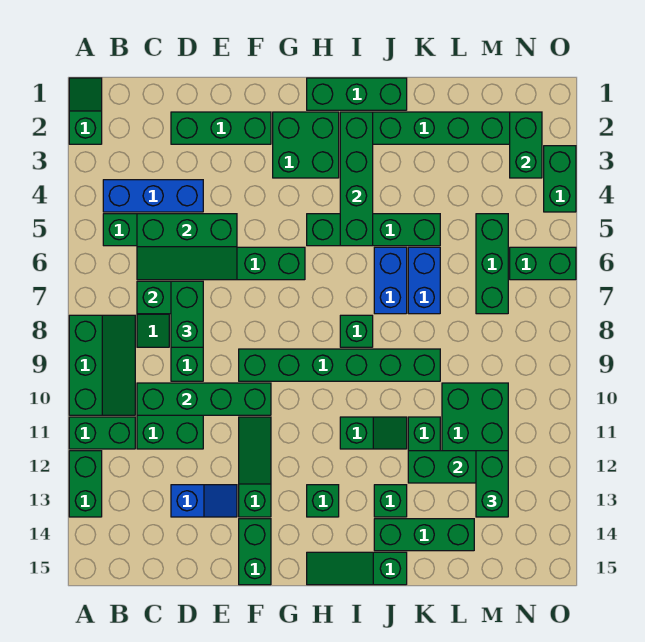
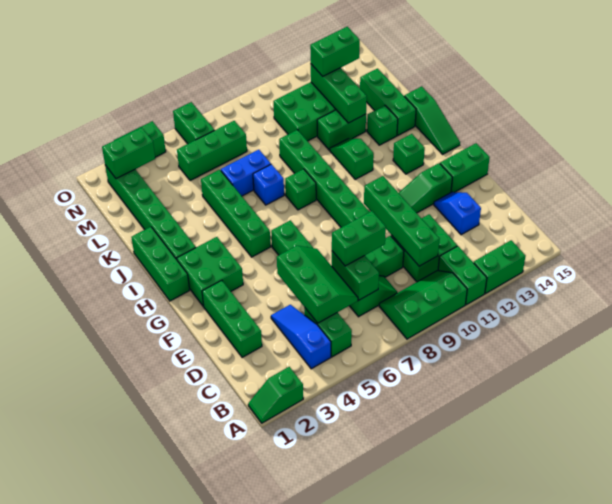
blue 1x3 brick [103,180,203,212] -> blue 1x3 slope [271,305,331,369]
green 1x4 brick [340,112,373,246] -> none
blue 1x2 brick [374,247,407,314] -> blue 1x1 brick [253,164,284,205]

